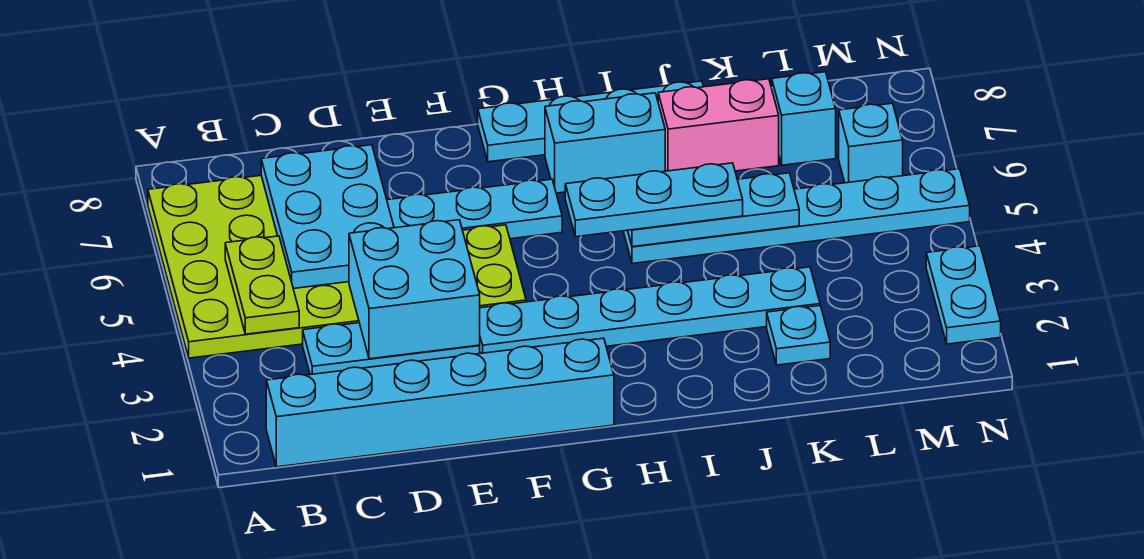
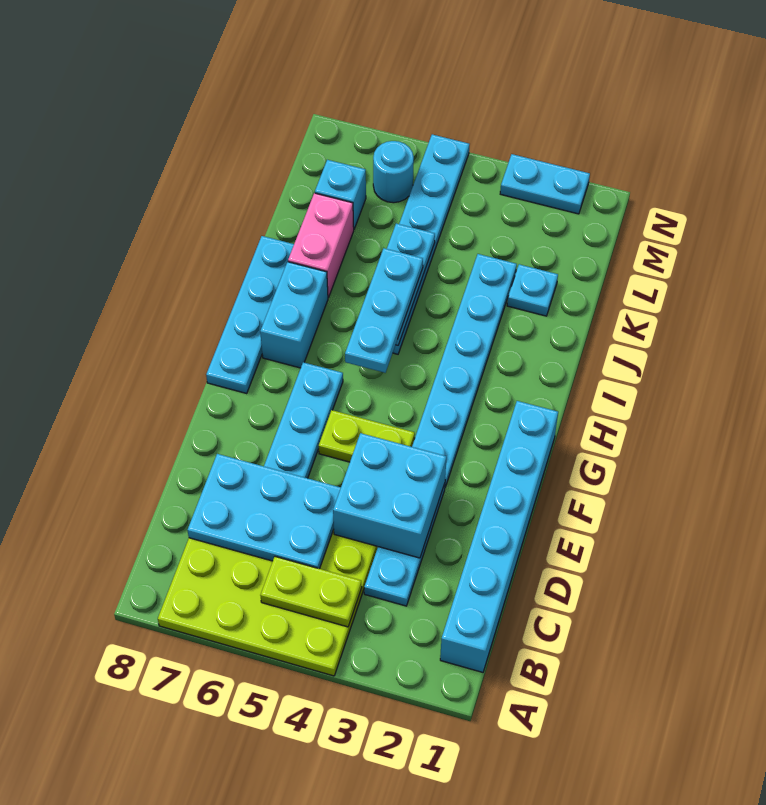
cyan 1x1 brick [839,103,903,183] -> cyan 1x1 round brick [373,141,414,203]

